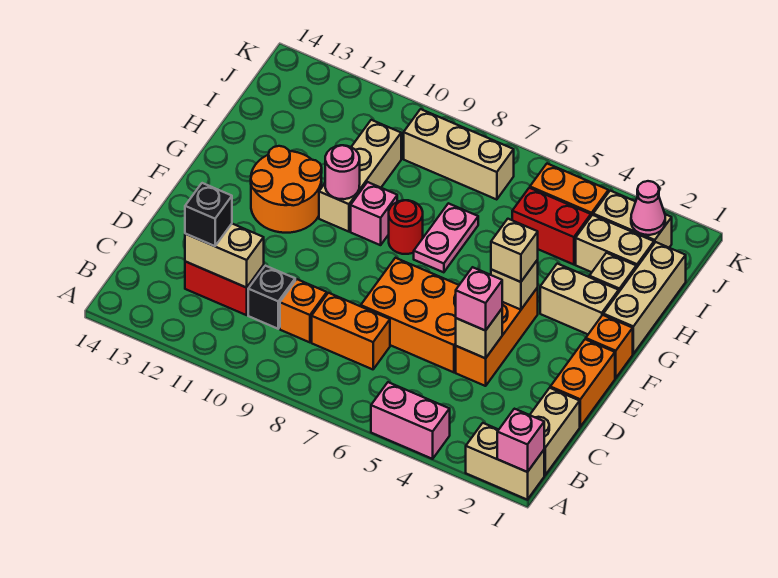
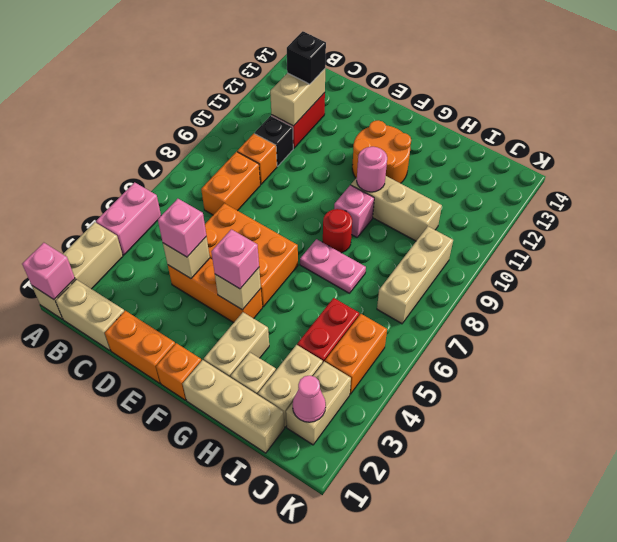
tan 1x2 brick [466,423,544,500] -> tan 1x3 brick [32,222,123,319]
orange 2x3 brick [361,258,459,372] -> orange 2x3 brick turned to [205,203,298,307]
tan 1x1 brick [491,219,538,282] -> pink 1x1 brick [211,229,259,289]

